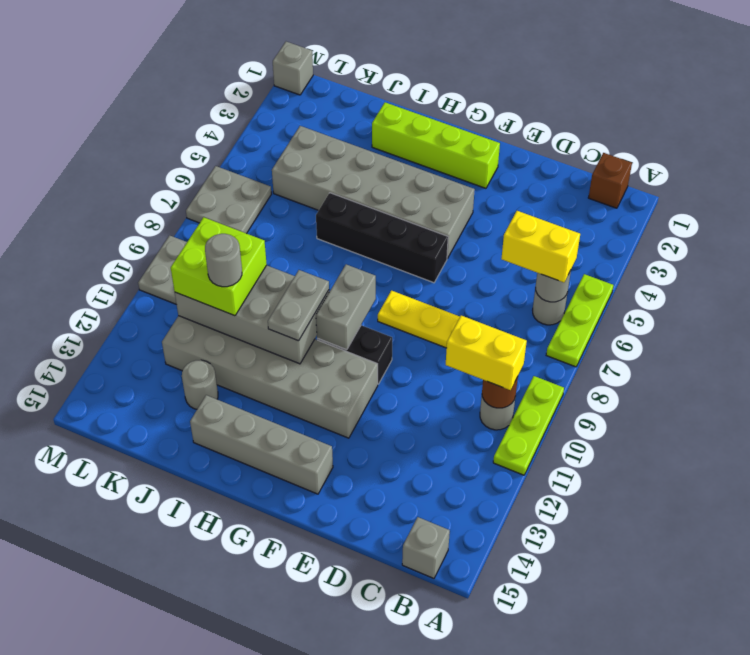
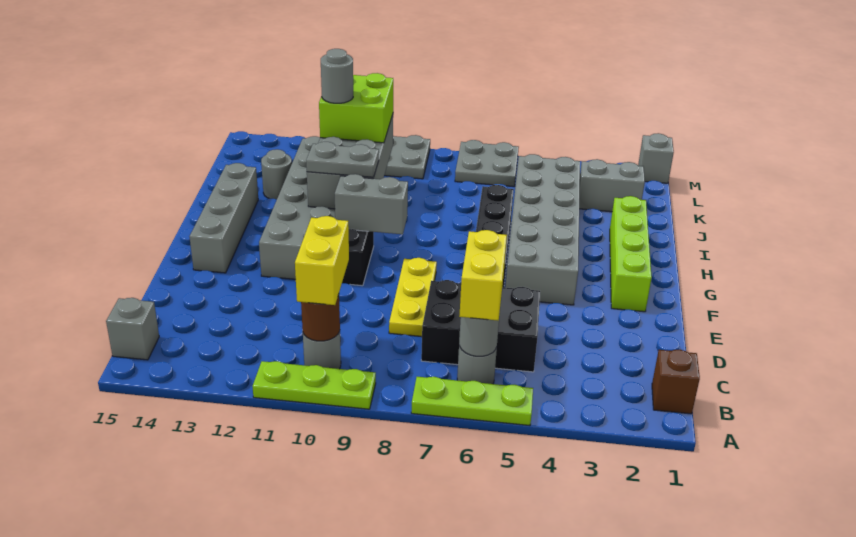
none -> black 2x3 brick [421,280,540,372]
none -> grey 1x2 brick [579,159,645,212]

